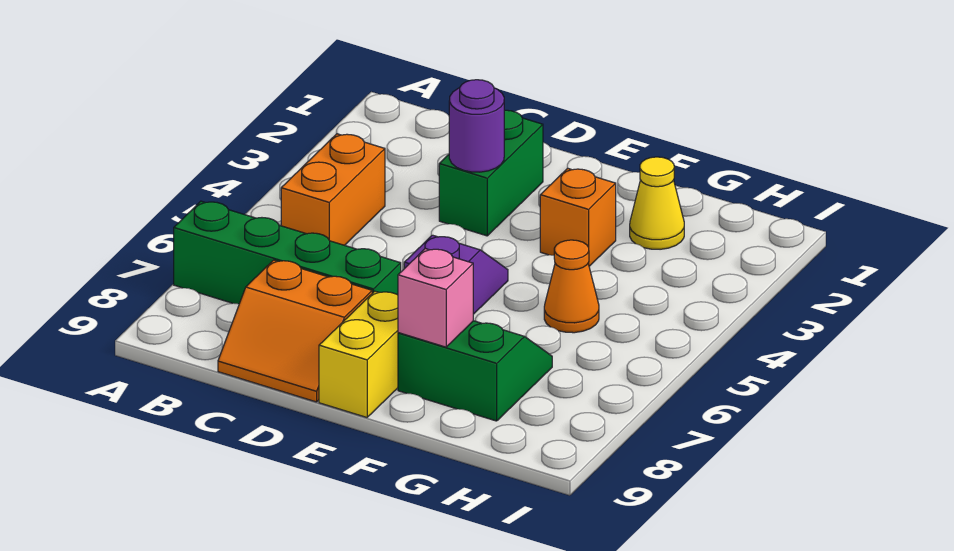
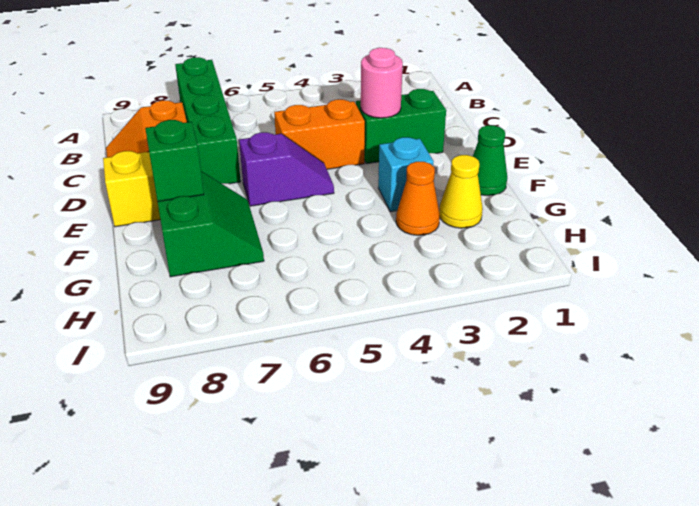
orange 1x2 brick [281,134,385,245] -> orange 1x2 brick moved to [274,99,365,169]
purple 1x1 round brick [449,80,504,172] -> pink 1x1 round brick [361,48,403,118]
none -> green 1x1 cone [473,125,507,196]
orange 1x1 brick [540,168,616,266] -> cyan 1x1 brick [378,137,434,212]
pink 1x1 brick [398,249,473,347] -> green 1x1 brick [145,120,204,201]
orange 1x1 cone [544,240,599,333] -> orange 1x1 cone moved to [396,162,440,235]

